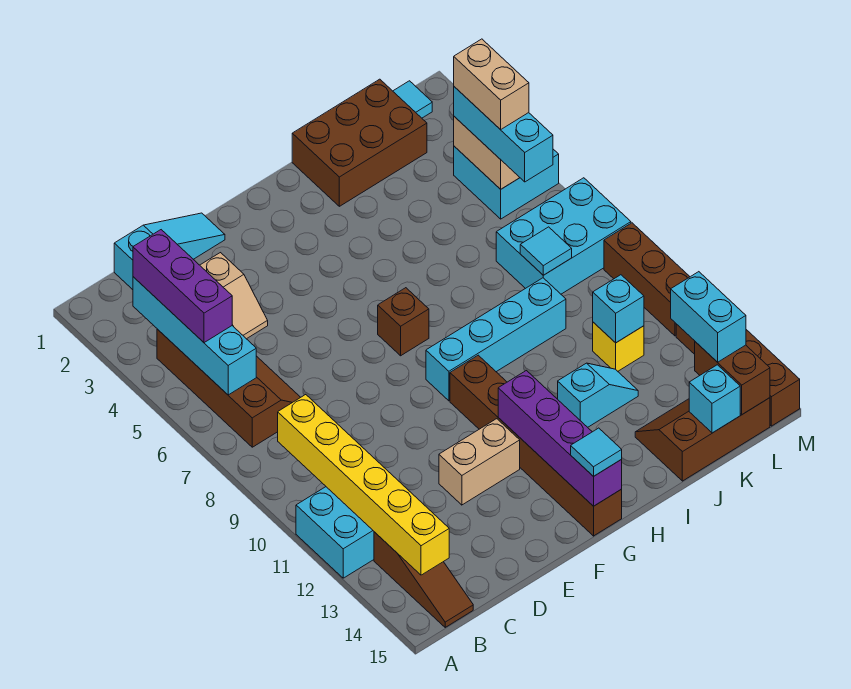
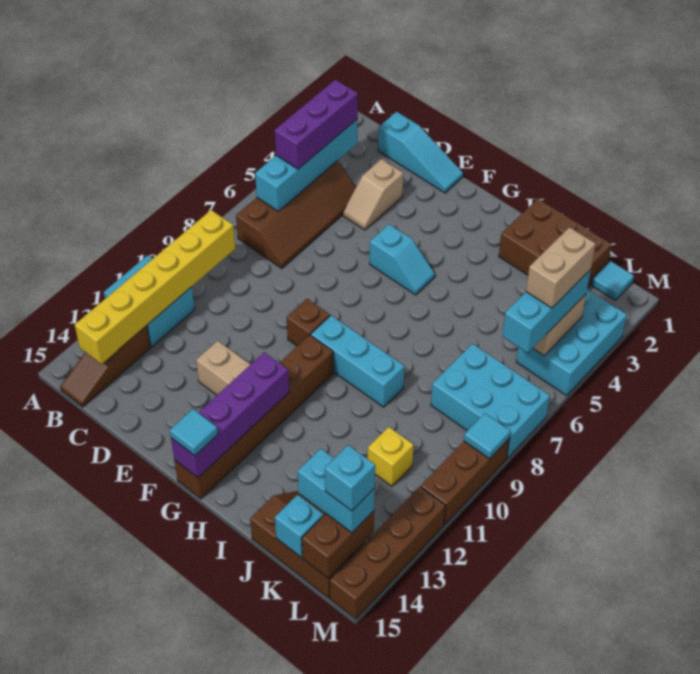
brown 1x1 brick [378,288,429,356] -> brown 1x1 brick moved to [286,299,330,346]
cyan 1x4 brick [426,278,566,401] -> cyan 1x3 brick [311,315,404,407]
cyan 1x2 slope [558,363,638,427] -> cyan 1x2 slope moved to [370,224,435,295]
cyan 1x1 tile [520,227,572,275] -> cyan 1x1 tile moved to [464,413,510,459]
cyan 1x1 brick [593,275,644,343] -> cyan 1x1 brick moved to [325,445,375,511]
cyan 2x2 brick [454,146,559,219] -> cyan 2x3 brick [516,289,627,395]
cyan 1x2 brick [671,272,746,362] -> cyan 1x2 brick turned to [298,448,375,533]

